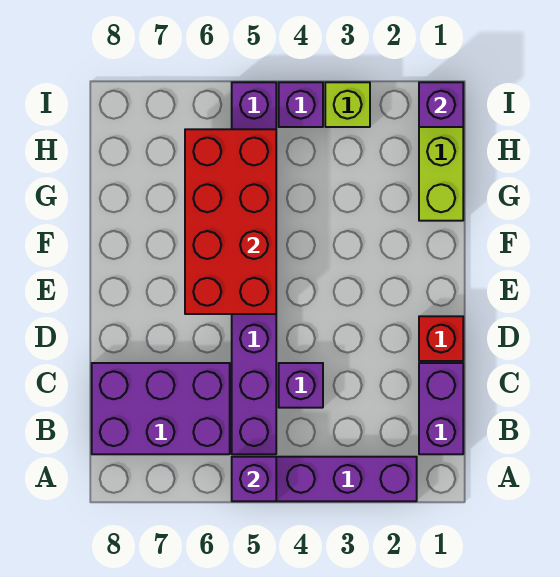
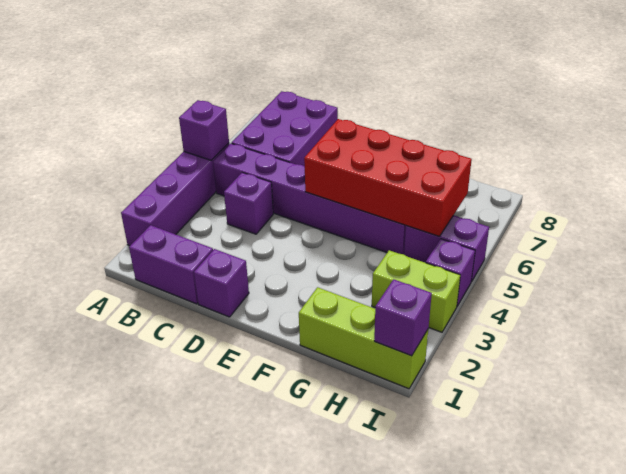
red 1x1 brick [419,316,463,361] -> purple 1x1 brick [194,249,249,317]
lime 1x1 brick [325,82,370,127] -> lime 1x2 brick [372,250,460,332]

